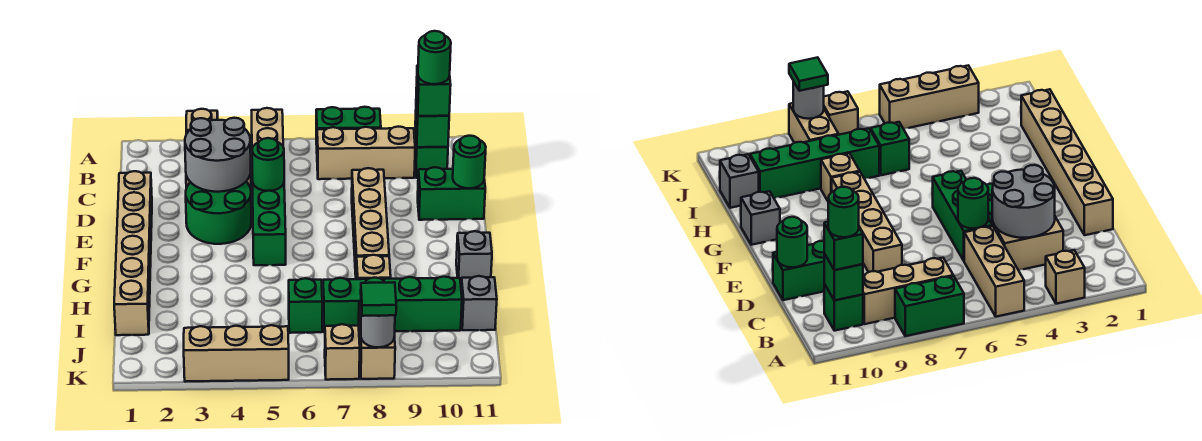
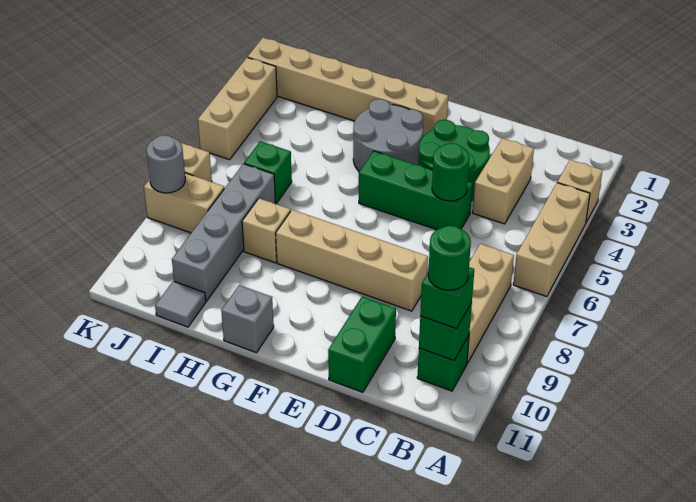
tan 1x3 brick [252,108,283,148] -> tan 1x3 brick turned to [513,183,590,297]
green 1x2 brick [316,107,381,145] -> none
grey 2x2 round brick [185,118,251,192] -> grey 2x2 round brick moved to [353,99,423,171]
tan 1x6 brick [114,171,152,335] -> tan 1x6 brick moved to [248,38,448,136]
green 1x1 round brick [453,136,486,188] -> none
green 1x4 brick [323,277,462,332] -> grey 1x4 brick [172,164,275,301]
grey 1x1 brick [461,276,497,330] -> grey 1x1 tile [155,281,206,327]
green 1x1 tile [361,282,396,316] -> none

